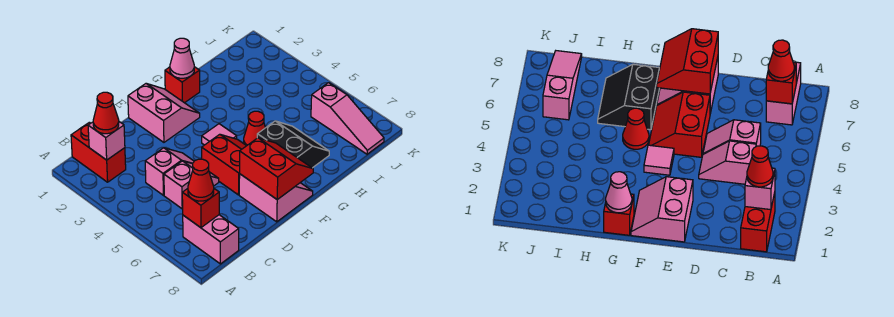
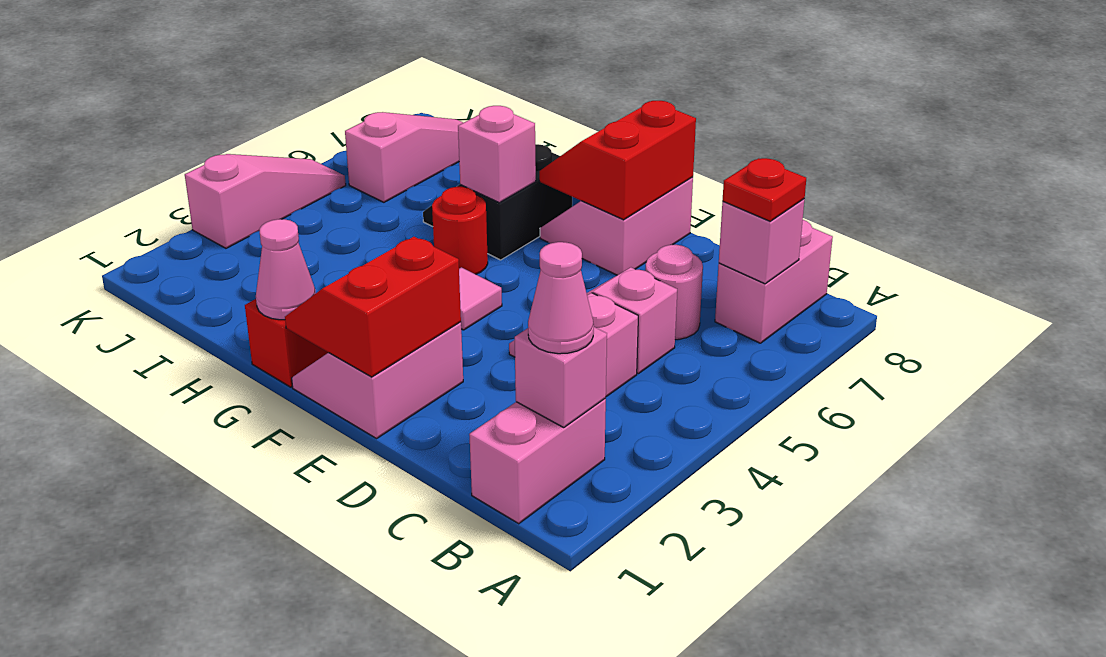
red 1x2 brick [71,122,126,182] -> pink 1x2 brick [469,399,606,524]
red 1x1 cone [93,92,119,134] -> pink 1x1 cone [528,242,594,354]
red 1x1 brick [182,189,219,228] -> pink 1x1 brick [719,199,805,284]
red 1x1 cone [188,159,214,201] -> red 1x1 plate [722,158,806,221]
none -> pink 1x1 round brick [645,245,703,340]
red 2x2 slope [202,134,246,195] -> red 2x2 slope moved to [285,237,461,377]
red 1x1 cone [244,111,265,146] -> red 1x1 round brick [432,187,488,274]
none -> pink 1x1 brick [458,106,536,203]
none -> pink 1x3 slope [185,154,346,248]

